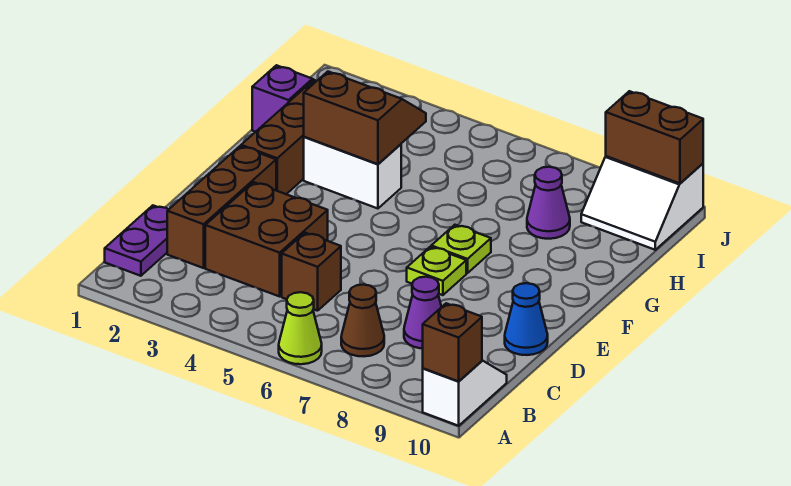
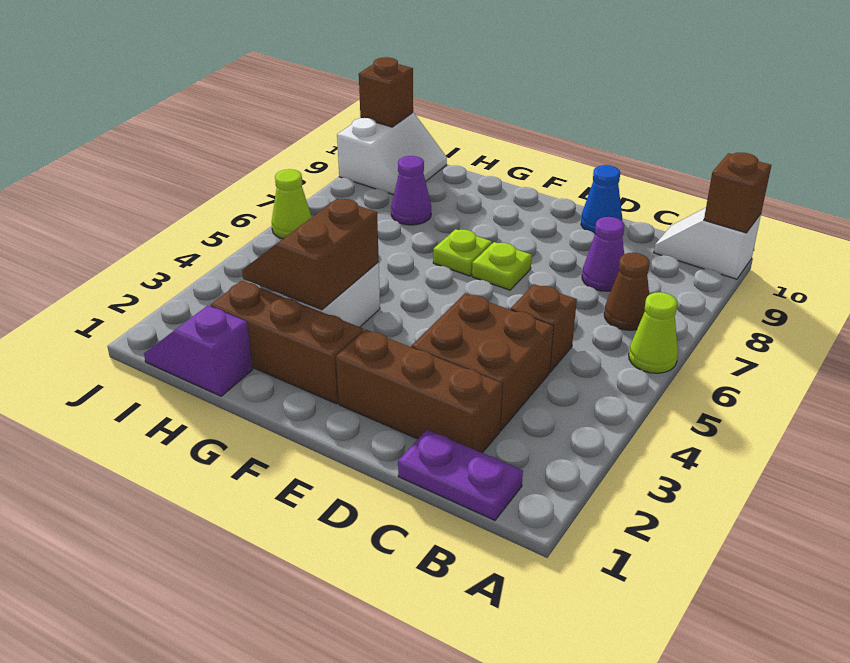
none -> lime 1x1 cone [272,169,312,239]
brown 1x2 brick [606,91,703,183] -> brown 1x1 brick [359,57,413,127]

